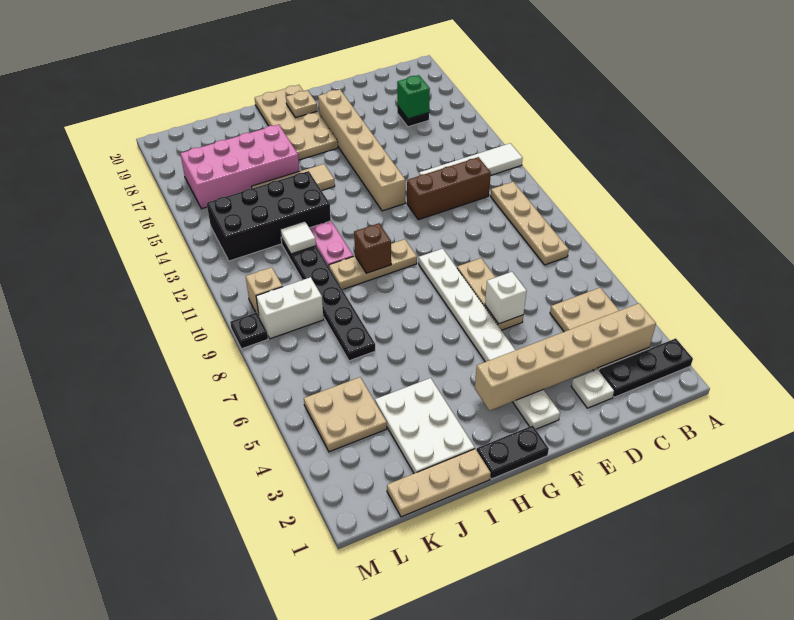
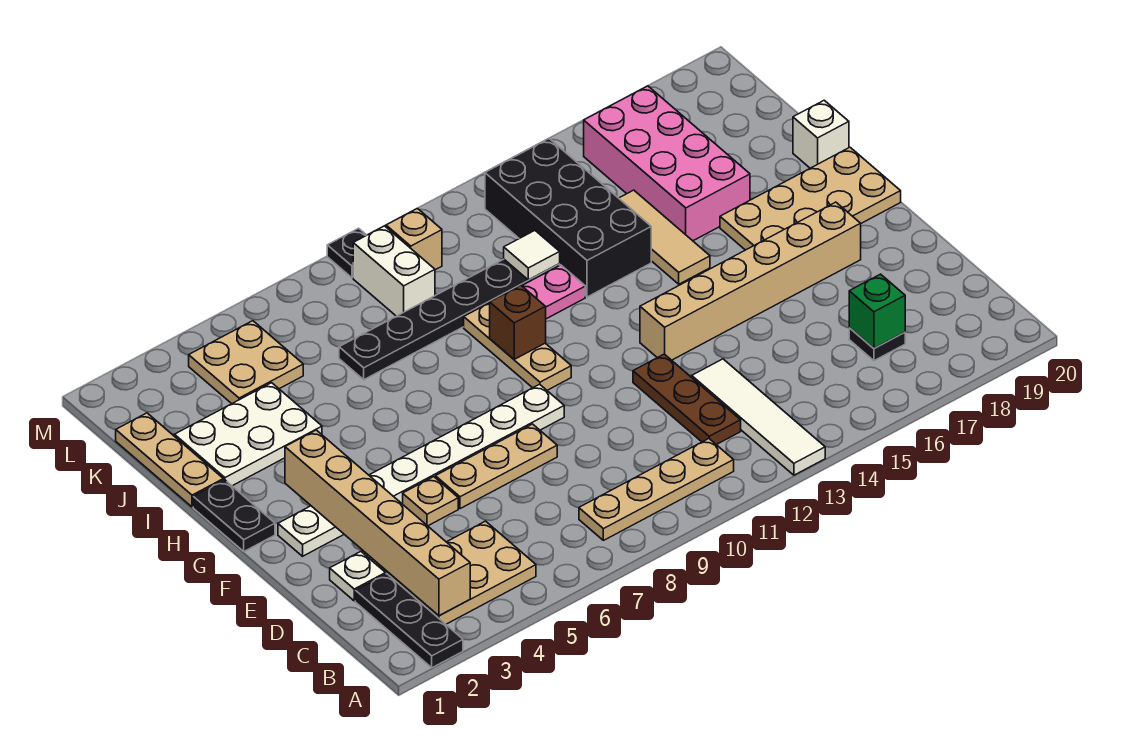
brown 1x3 brick [407,157,491,220] -> brown 1x3 plate [633,354,741,445]
white 1x1 brick [485,272,527,324] -> white 1x1 brick moved to [793,100,849,168]
tan 1x1 plate [286,90,317,118] -> tan 1x1 plate moved to [403,477,458,526]

